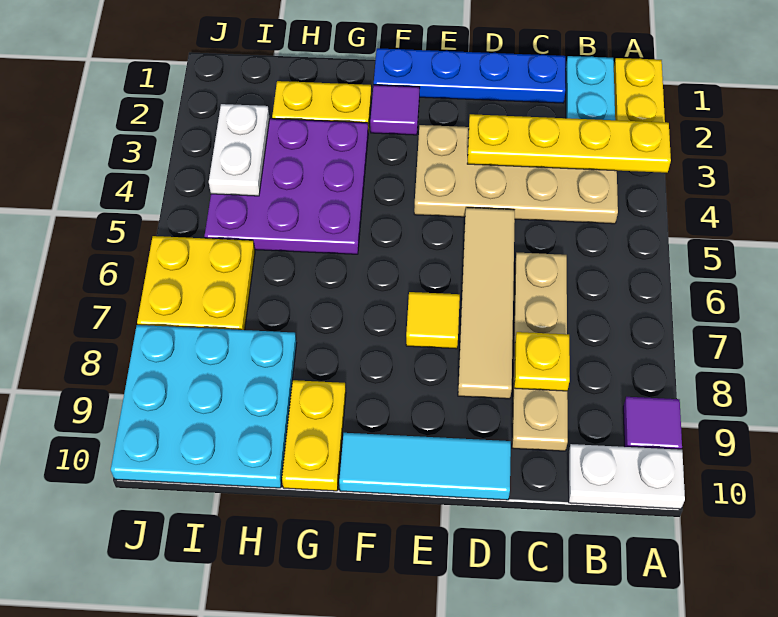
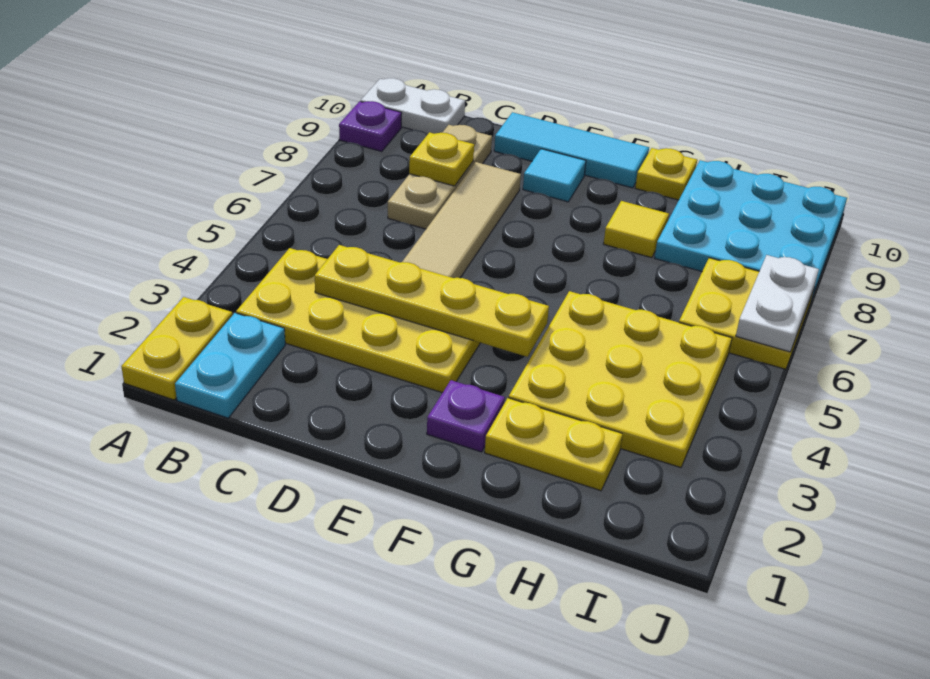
yellow 1x4 plate [467,114,671,173] -> yellow 1x4 plate moved to [315,245,549,357]
purple 1x1 tile [623,397,682,450] -> purple 1x1 plate [339,101,402,152]
tan 2x4 plate [414,125,618,224] -> yellow 2x4 plate [236,248,480,393]
blue 1x4 plate [374,48,566,103] -> none
tan 1x4 plate [512,253,568,451] -> tan 1x3 plate [388,125,492,229]
yellow 1x1 tile [406,292,460,349] -> yellow 1x1 tile moved to [604,201,669,258]
none -> cyan 1x1 tile [523,149,586,202]
purple 1x1 tile [370,85,420,135] -> purple 1x1 plate [427,380,505,452]
purple 3x3 plate [205,119,368,254] -> yellow 3x3 plate [509,291,732,468]
yellow 1x2 plate [282,380,346,491] -> yellow 1x1 plate [635,148,697,200]
white 1x2 plate [209,104,270,196] -> white 1x2 plate moved to [736,255,819,352]

